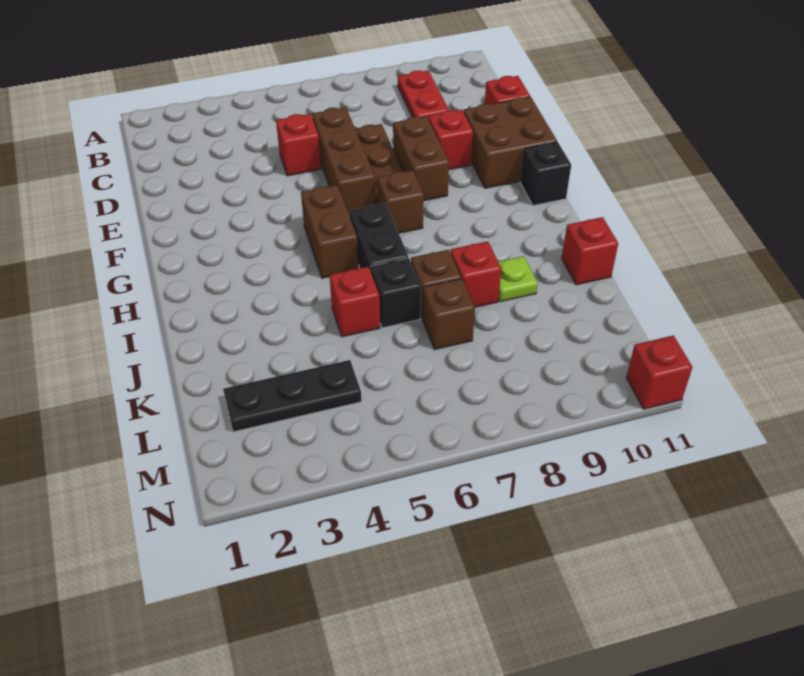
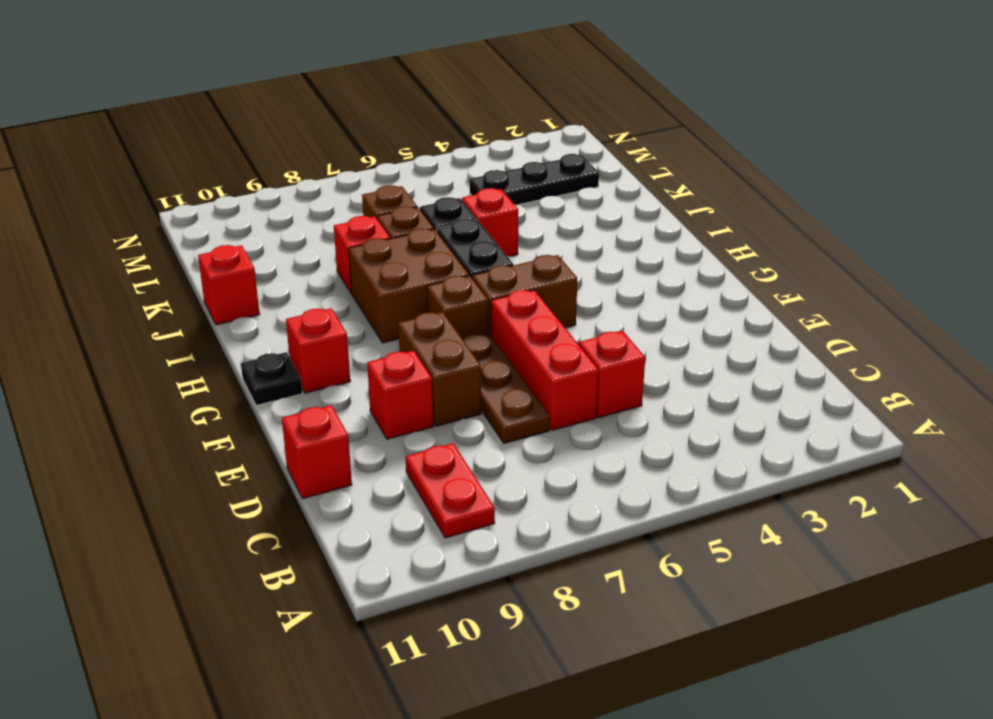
brown 1x3 brick [312,107,376,214] -> red 1x3 brick [491,290,598,430]
brown 2x2 brick [463,97,557,188] -> brown 2x2 brick moved to [349,229,469,343]
brown 1x2 brick [301,185,359,278] -> brown 1x2 brick turned to [472,255,577,335]
black 1x1 brick [520,142,571,206] -> black 1x1 plate [241,352,302,405]
lime 1x1 plate [498,256,538,302] -> none
red 1x1 brick [626,335,692,409] -> red 1x1 brick moved to [286,308,350,393]

